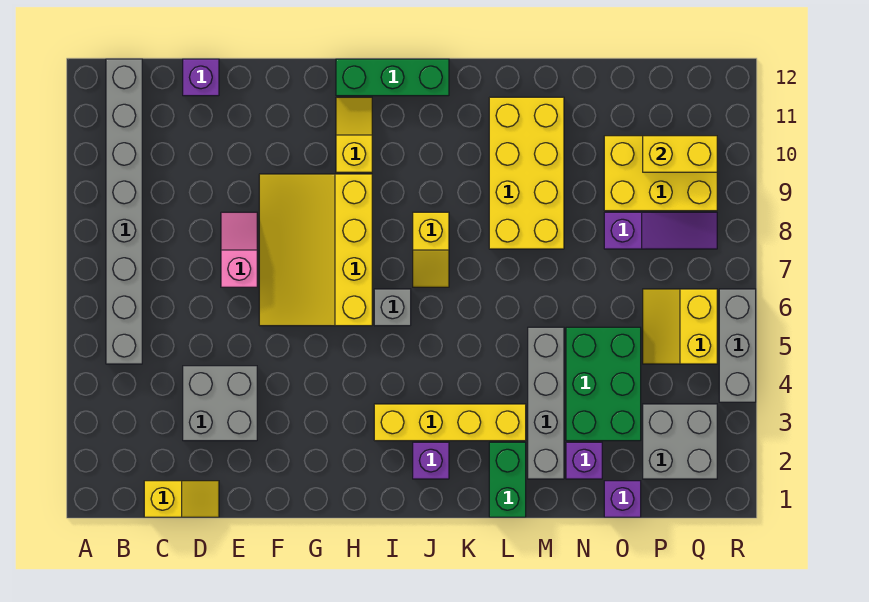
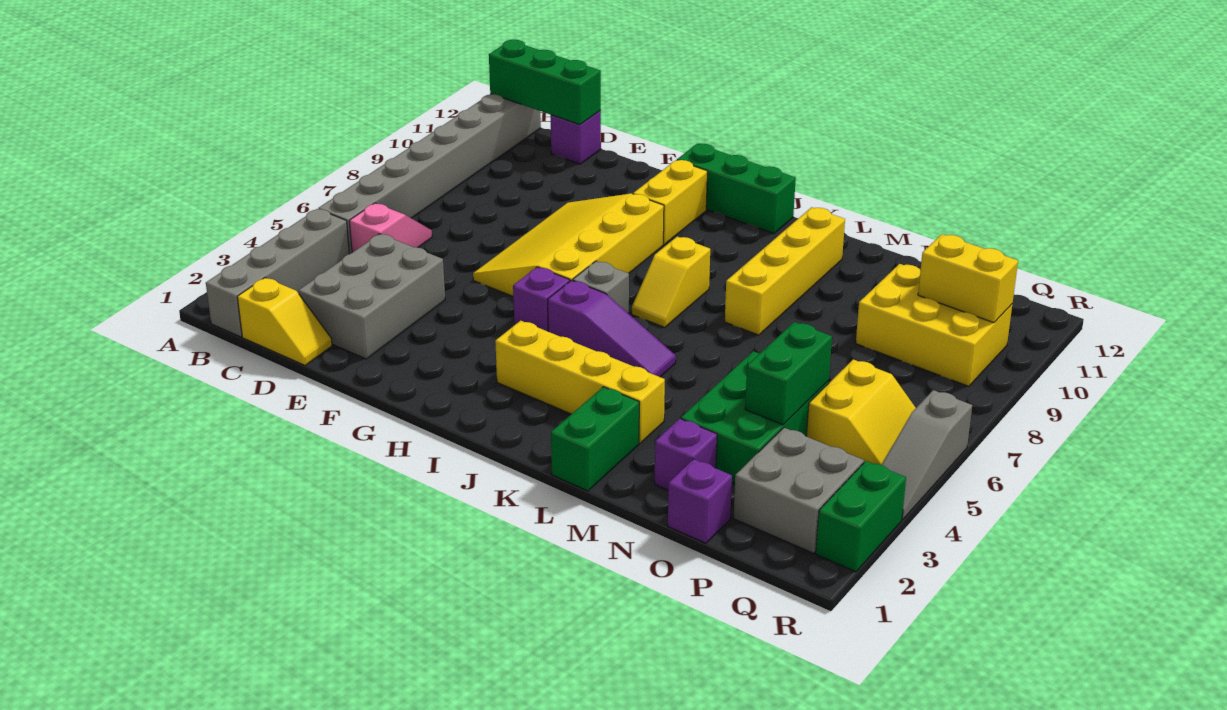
none -> green 1x3 brick [489,40,601,125]
grey 2x2 brick [183,366,257,441] -> grey 2x3 brick [299,234,445,359]
pink 1x2 slope [221,212,257,287] -> pink 1x2 slope moved to [349,203,432,253]
yellow 1x2 slope [336,97,372,172] -> yellow 1x2 brick [633,160,707,244]
purple 1x1 brick [413,442,449,479] -> purple 1x1 brick moved to [513,267,570,331]
yellow 2x4 brick [489,97,564,249] -> yellow 1x4 brick [725,207,845,335]
grey 1x4 brick [528,327,564,479] -> grey 1x4 brick moved to [206,209,349,337]
none -> green 1x2 brick [745,322,832,425]
purple 1x3 slope [604,212,717,249] -> purple 1x3 slope moved to [548,280,676,377]
yellow 2x2 slope [643,289,717,364] -> yellow 2x2 slope turned to [806,359,916,465]
none -> green 1x2 brick [816,461,906,572]
grey 1x3 brick [719,289,756,402] -> grey 1x3 slope [882,390,972,520]

